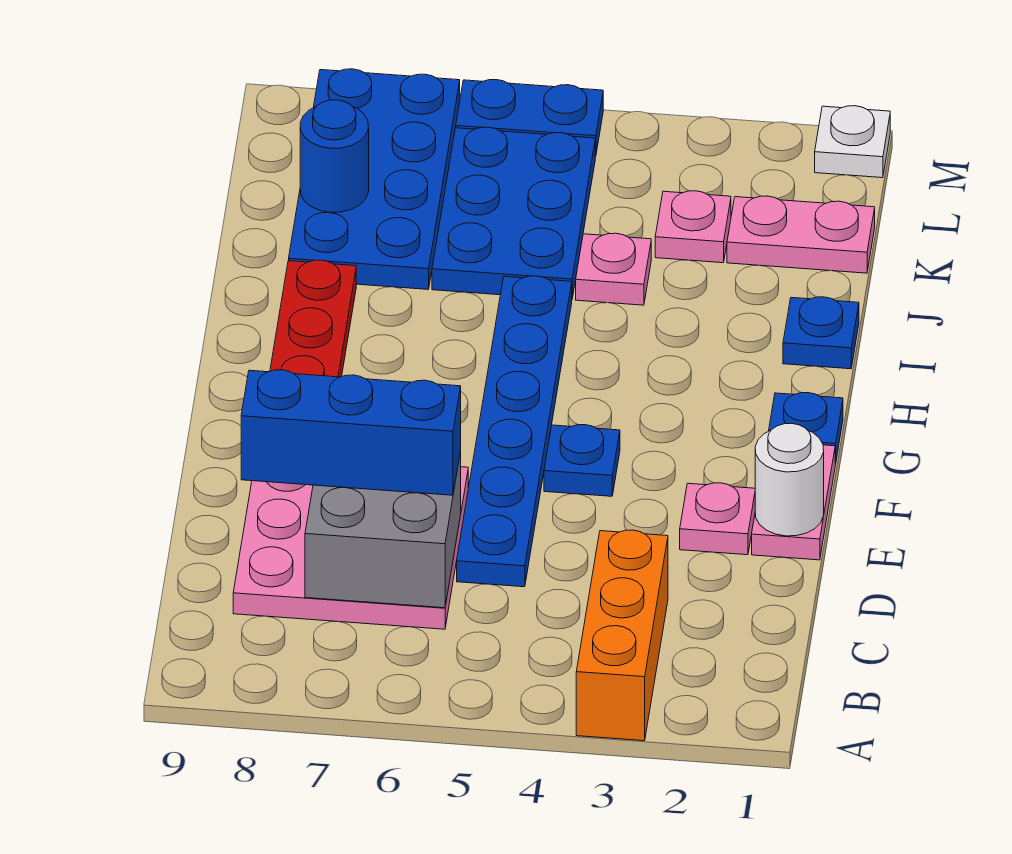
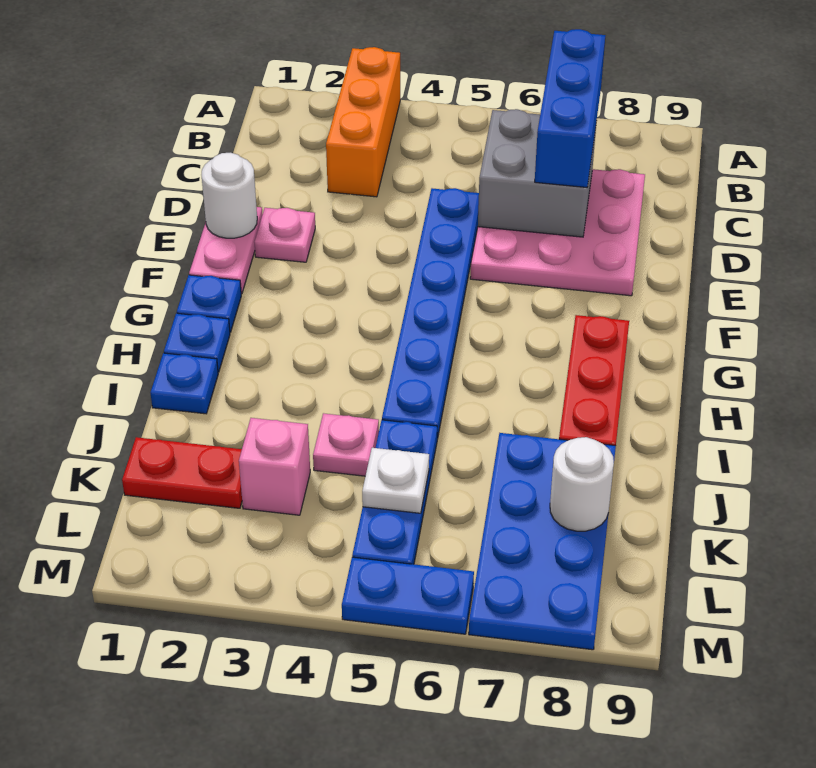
blue 1x3 brick [241,370,461,495] -> blue 1x3 brick turned to [535,29,605,187]
blue 1x1 plate [544,425,620,496] -> blue 1x1 plate moved to [164,313,230,372]
blue 2x3 plate [432,127,595,298] -> blue 1x3 plate [352,420,437,564]
pink 1x2 plate [727,196,875,273] -> red 1x2 plate [122,437,242,508]
pink 1x1 plate [655,191,731,263] -> pink 1x1 brick [239,418,310,515]
blue 1x1 round brick [300,100,369,212] -> white 1x1 round brick [550,437,614,531]
white 1x1 plate [815,106,890,178] -> white 1x1 plate moved to [362,448,429,513]

